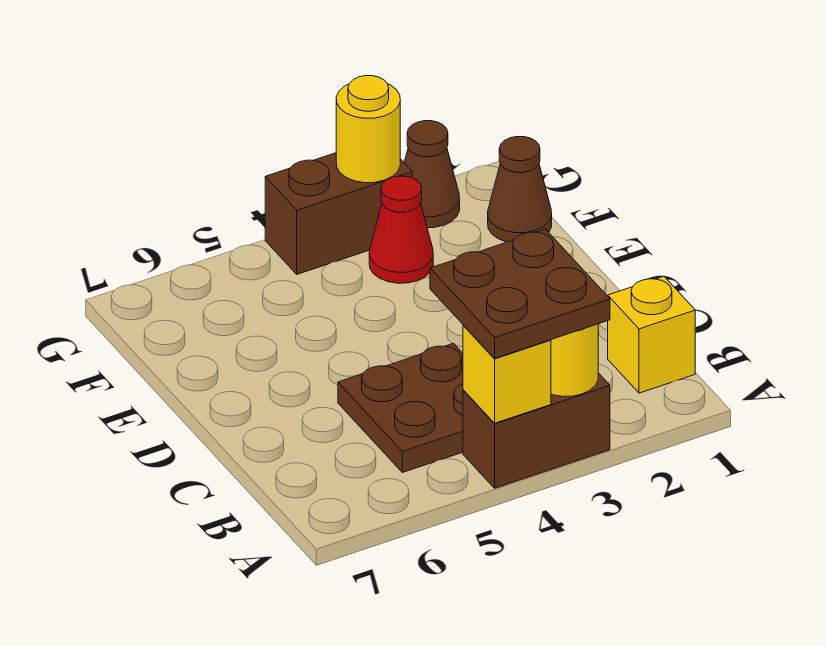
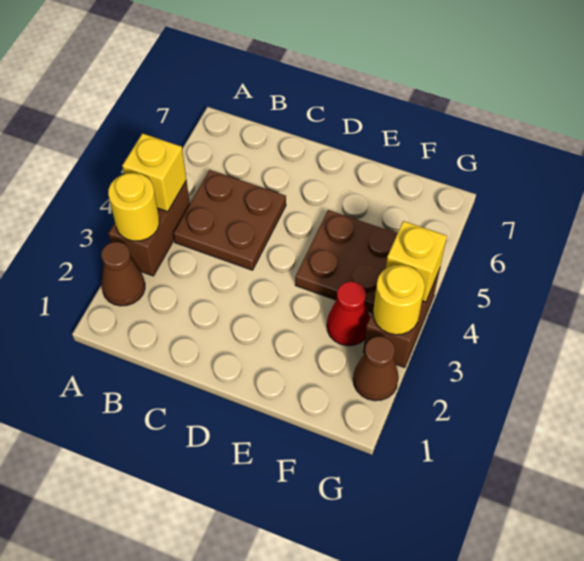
brown 2x2 plate [430,229,610,358] -> brown 2x2 plate moved to [295,210,397,313]
yellow 1x1 brick [608,276,695,393] -> yellow 1x1 brick moved to [386,221,447,302]
brown 1x1 cone [488,136,552,242] -> brown 1x1 cone moved to [101,242,145,306]

